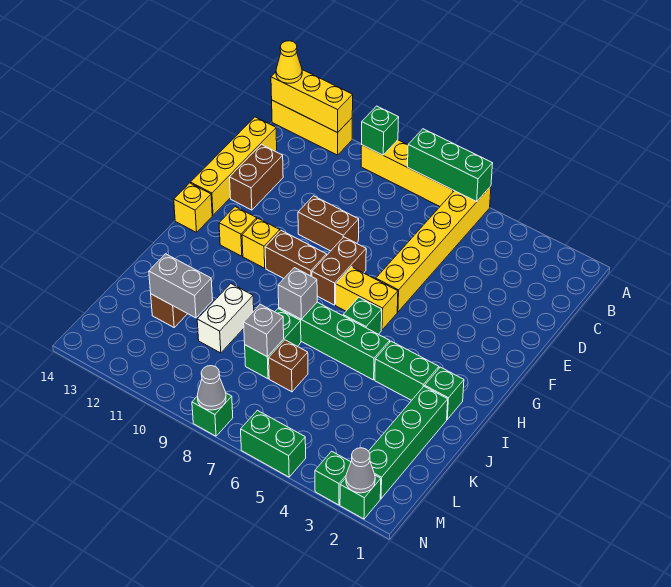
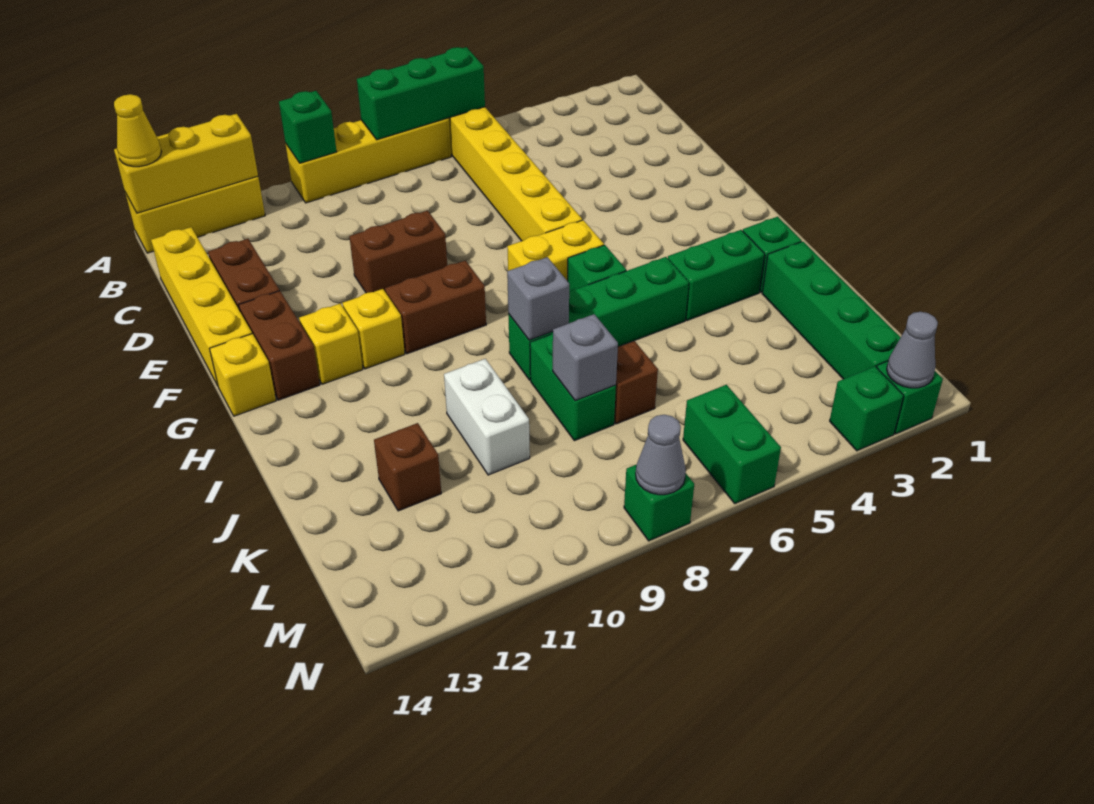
brown 1x2 brick [312,237,366,305] -> brown 1x2 brick moved to [239,291,320,400]
grey 1x2 brick [149,254,213,318] -> none
green 1x2 brick [241,410,306,477] -> green 1x2 brick turned to [683,385,781,503]

